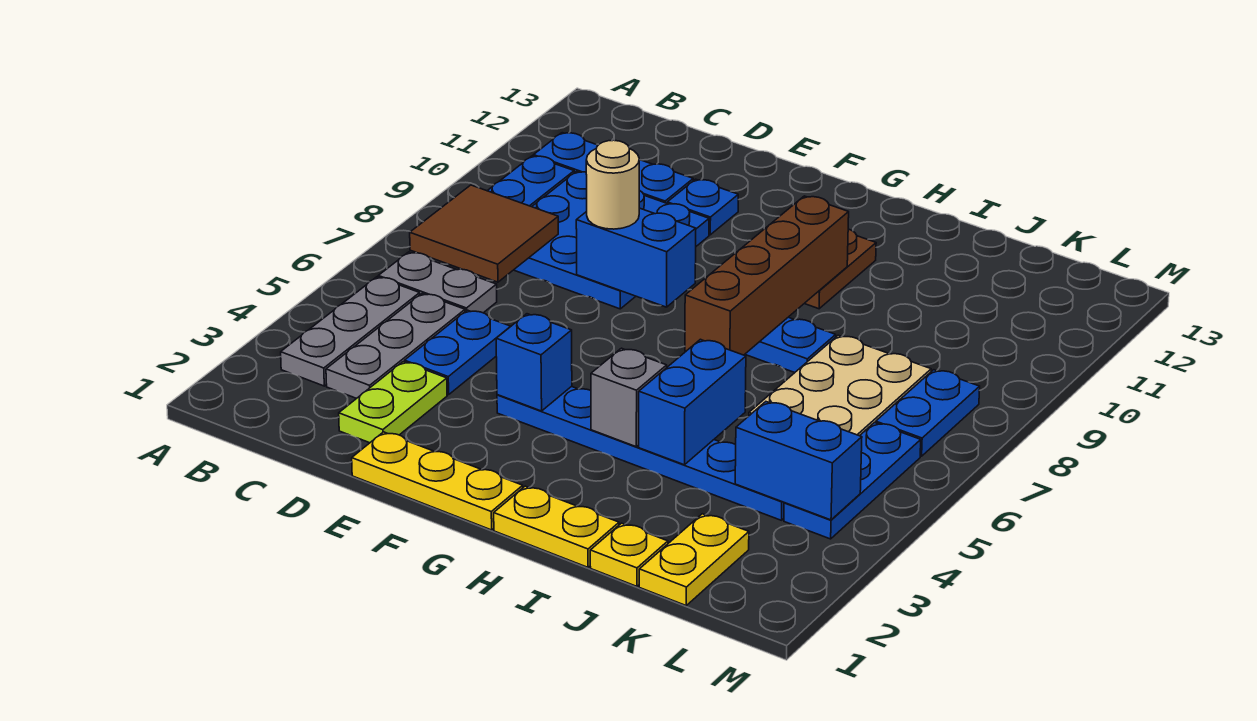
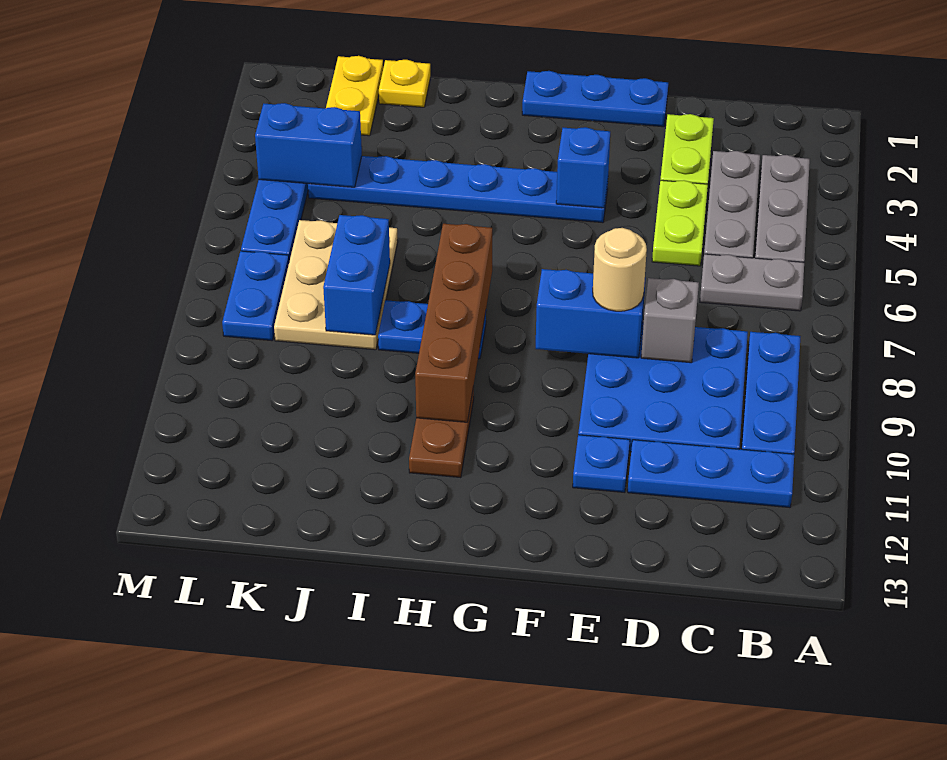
brown 2x2 tile [410,185,558,282] -> none
blue 1x2 plate [405,310,511,395] -> lime 1x2 plate [652,180,708,266]
yellow 1x3 plate [352,432,523,530] -> blue 1x3 plate [522,71,668,127]
yellow 1x2 plate [494,486,619,567] -> none
grey 1x1 brick [591,348,667,447] -> grey 1x1 brick moved to [641,278,699,363]
blue 1x2 brick [639,339,746,465] -> blue 1x2 brick moved to [323,215,390,335]

